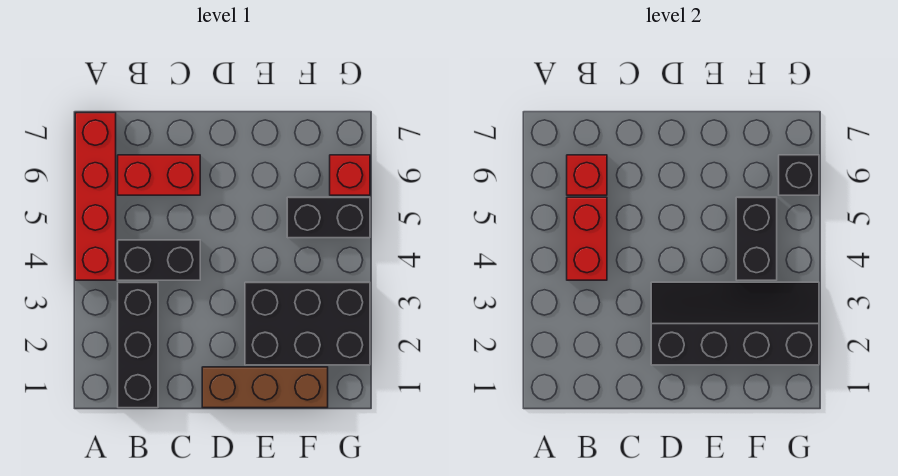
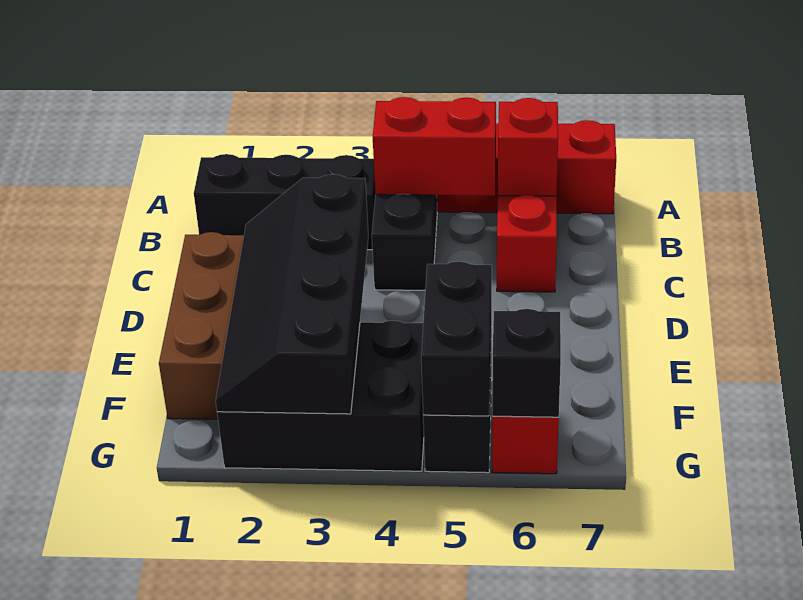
black 2x4 slope [651,282,819,365] -> black 2x4 slope turned to [216,174,368,414]
black 2x3 brick [245,282,370,365] -> black 2x3 brick turned to [217,321,424,471]
black 1x2 brick [736,197,777,280] -> black 1x2 brick turned to [421,261,492,416]

